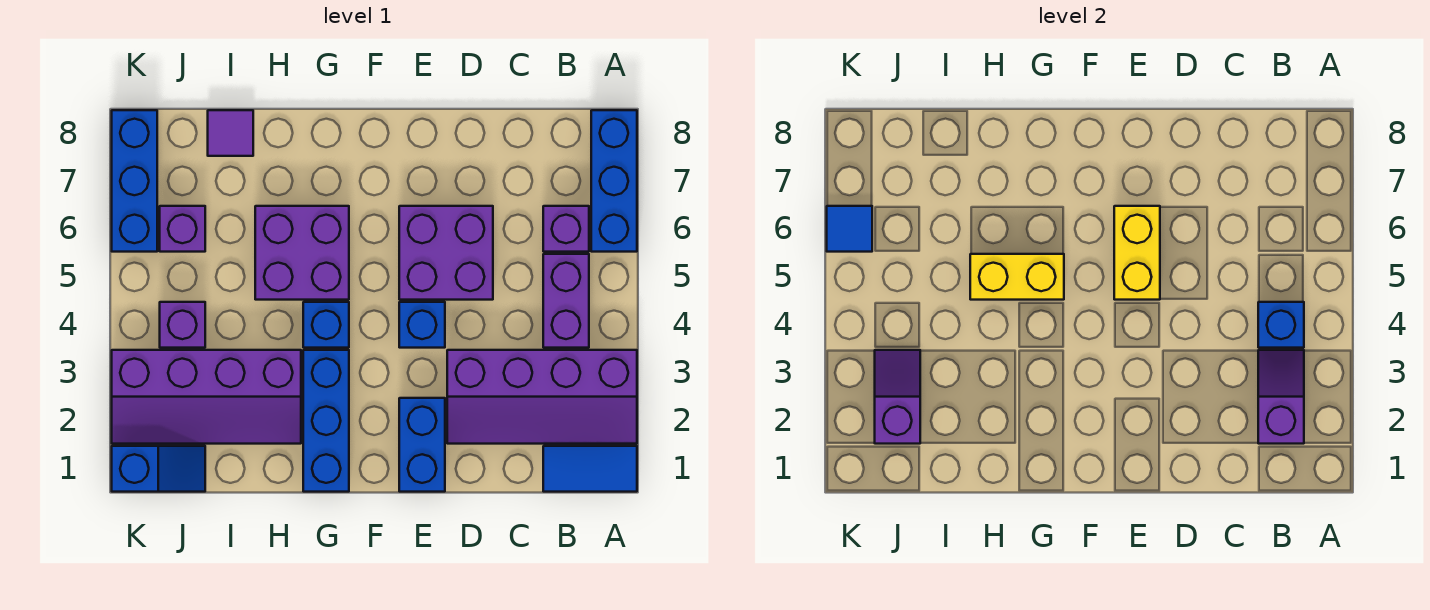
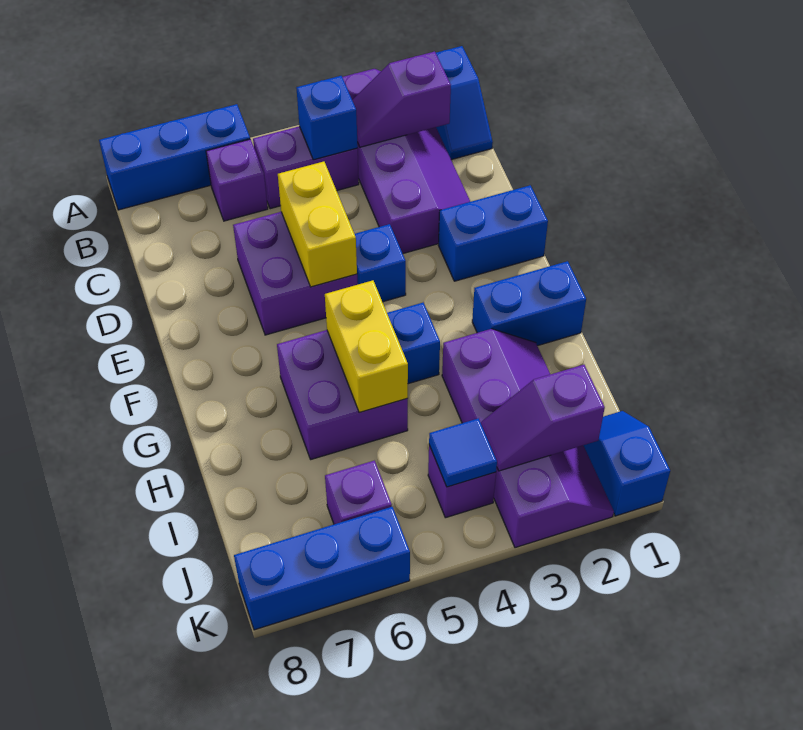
blue 1x2 tile [543,446,637,492] -> blue 1x2 slope [436,46,493,160]
yellow 1x2 brick [1114,206,1160,300] -> yellow 1x2 brick turned to [278,162,357,287]
blue 1x3 brick [303,350,349,492] -> blue 1x2 brick [472,261,586,346]
purple 1x1 tile [208,110,253,156] -> none
blue 1x1 tile [827,206,872,252] -> blue 1x1 tile moved to [429,418,497,487]

